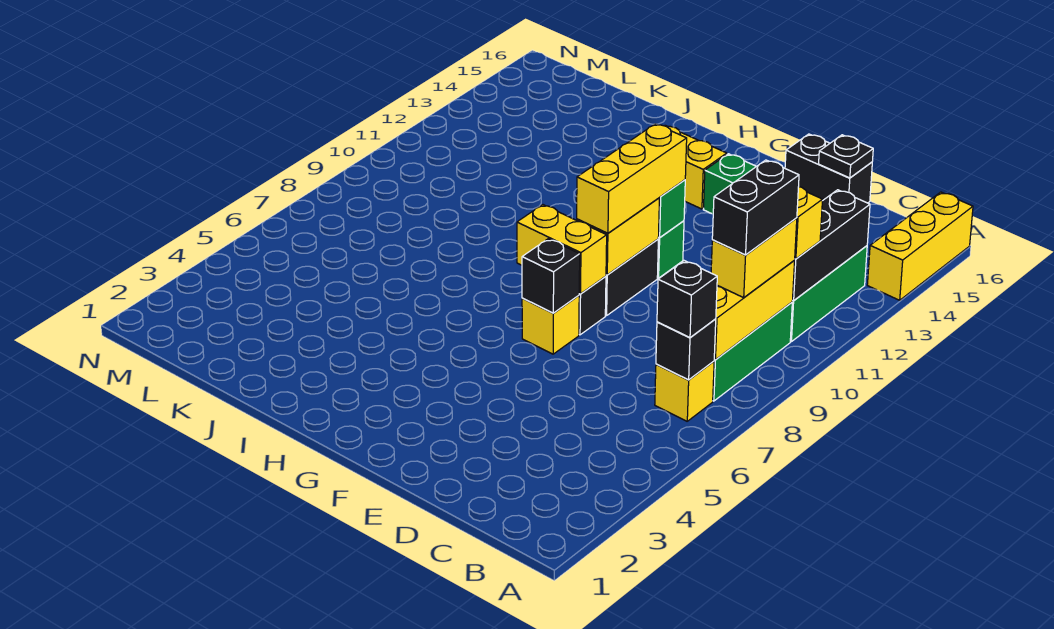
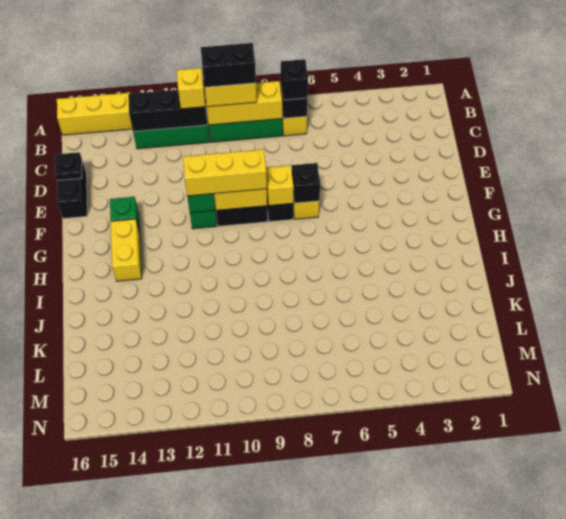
yellow 1x2 brick [517,205,607,294] -> yellow 1x1 brick [266,165,294,206]

